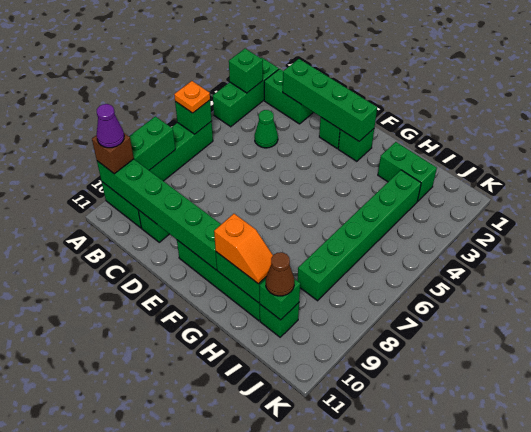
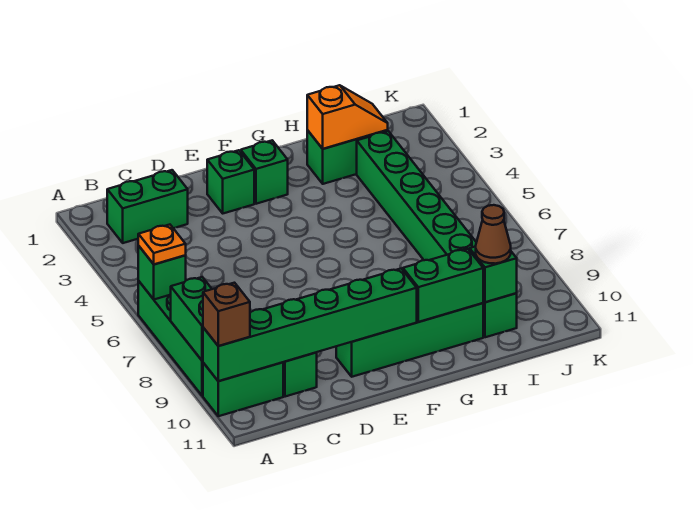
green 1x3 brick [213,58,279,127] -> none
green 1x1 brick [229,49,263,93] -> none
purple 1x1 cone [97,104,124,148] -> none
green 1x4 brick [283,59,377,141] -> none
green 1x1 cone [254,110,278,148] -> none
orange 1x2 slope [214,214,273,284] -> orange 1x2 slope moved to [307,85,388,149]

